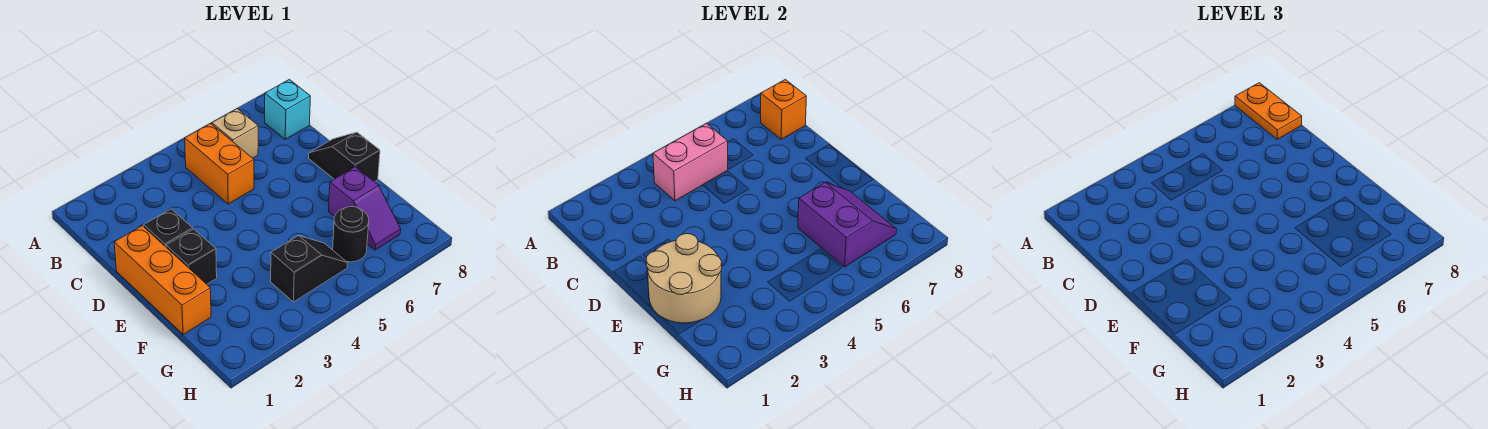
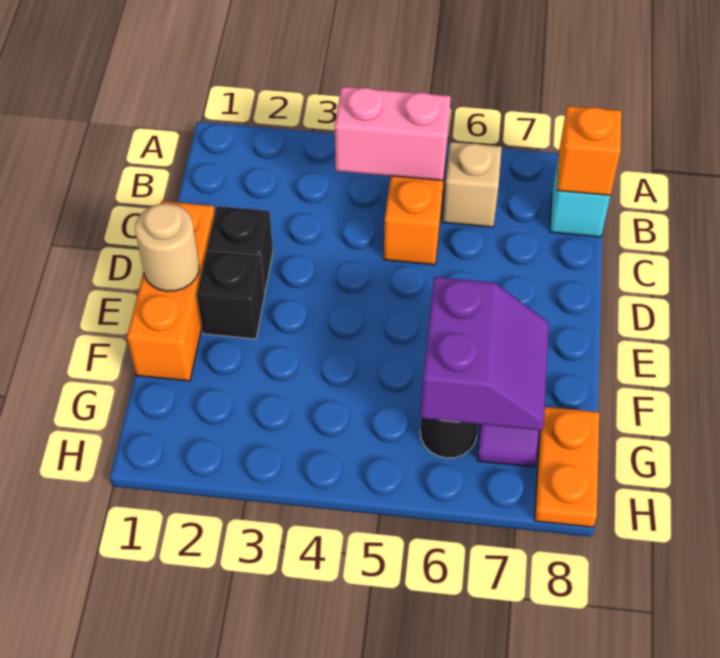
orange 1x2 plate [1235,83,1302,139] -> orange 1x2 plate moved to [535,407,599,527]
black 1x2 slope [309,132,380,182] -> none
tan 2x2 round brick [646,234,722,323] -> tan 1x1 round brick [135,204,199,291]
black 1x2 slope [271,236,347,302] -> none

